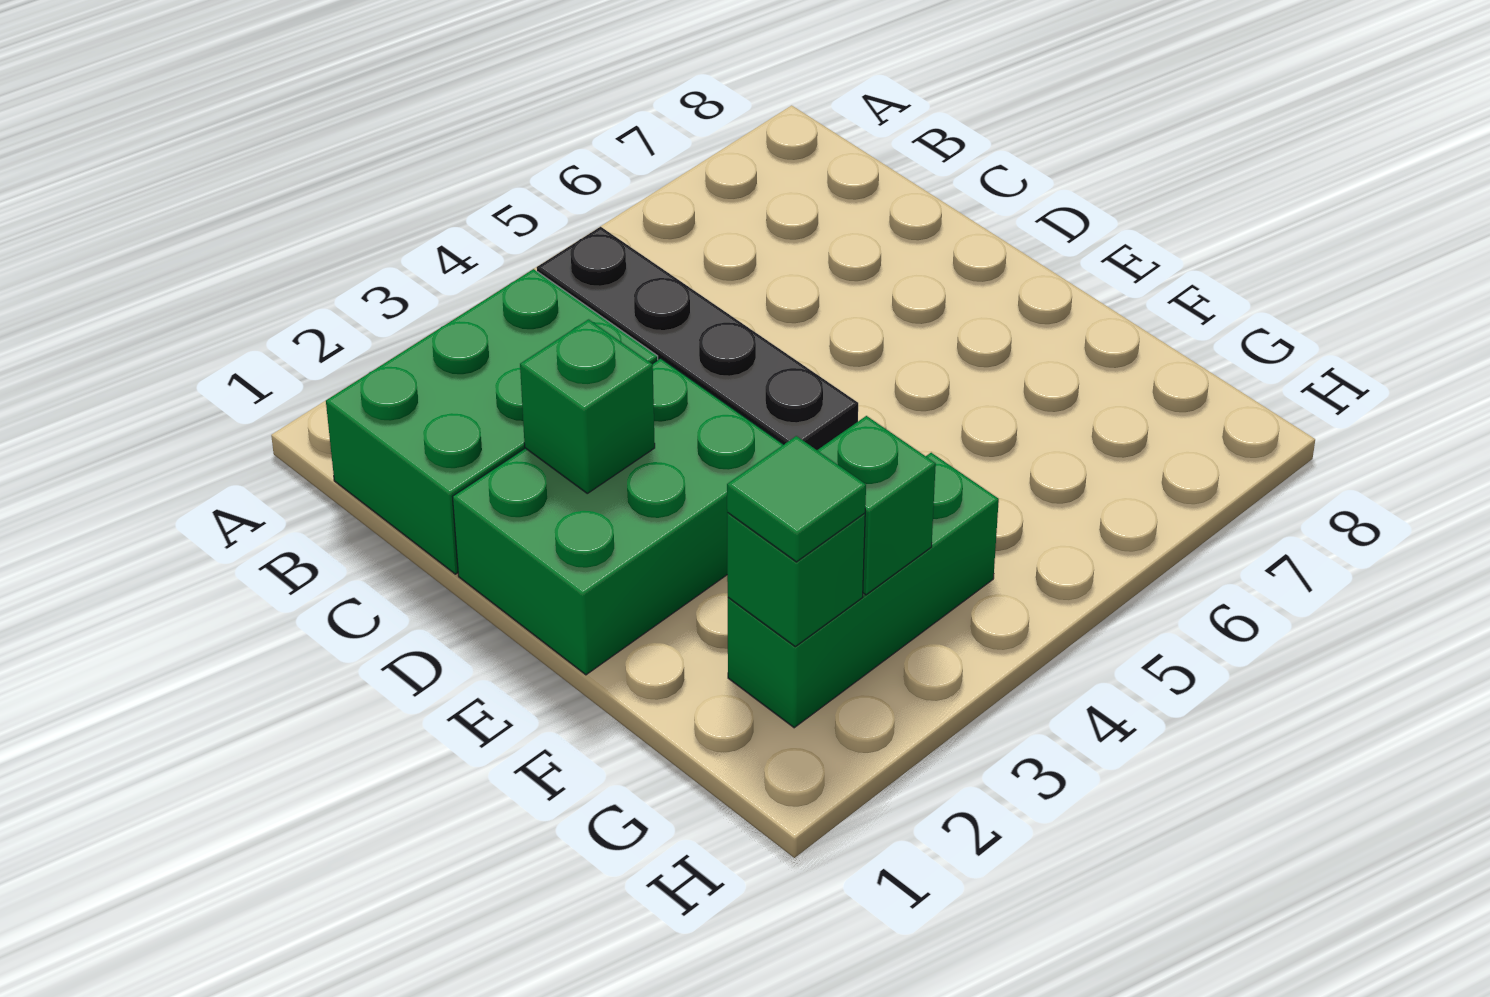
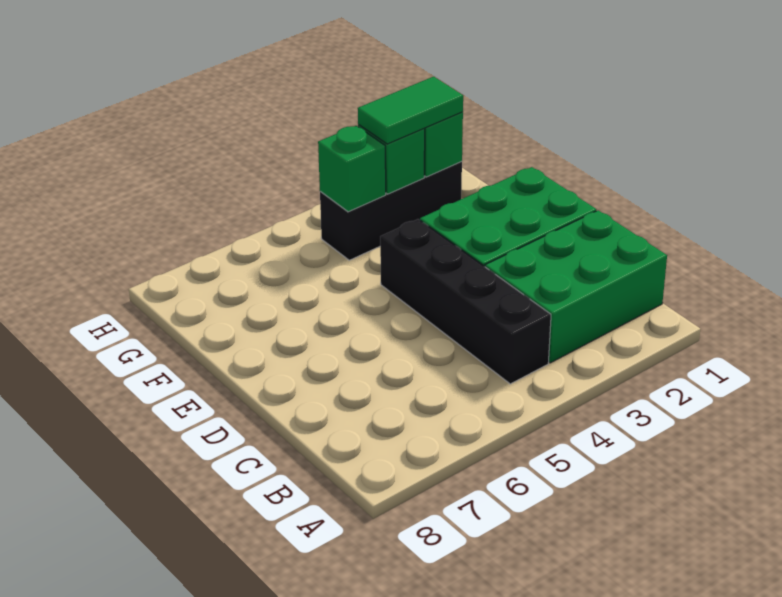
green 1x1 brick [520,319,655,493] -> green 1x1 brick moved to [318,126,386,212]
green 1x3 brick [728,453,999,728] -> black 1x3 brick [320,162,462,260]
green 1x1 tile [727,436,866,562] -> green 1x2 tile [358,77,463,144]

